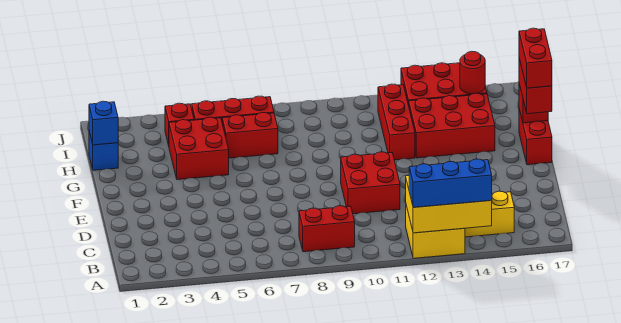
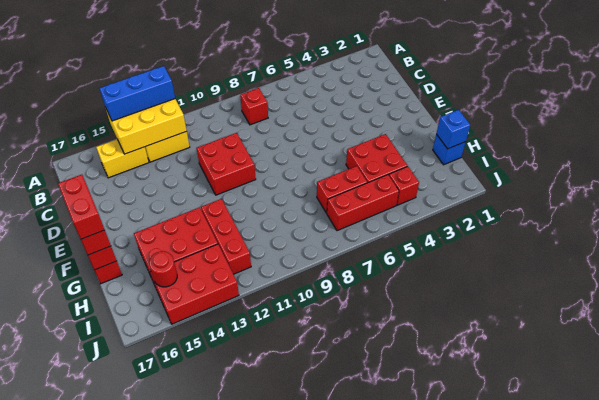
red 1x2 brick [299,206,355,252] -> red 1x1 brick [240,88,268,125]

